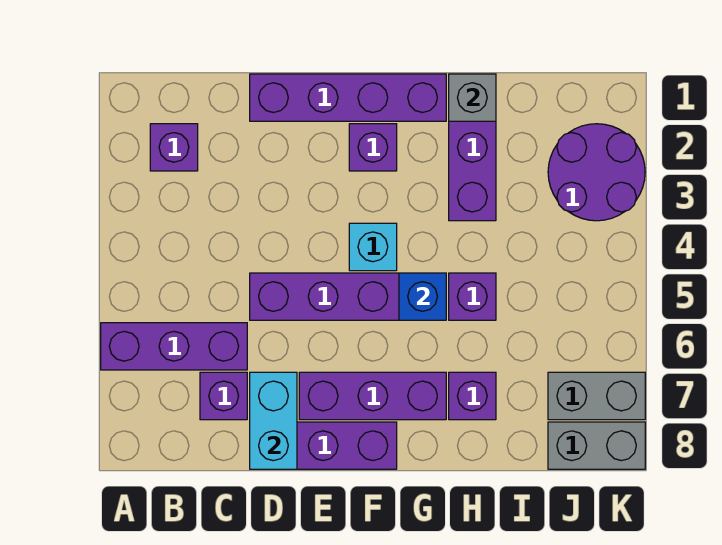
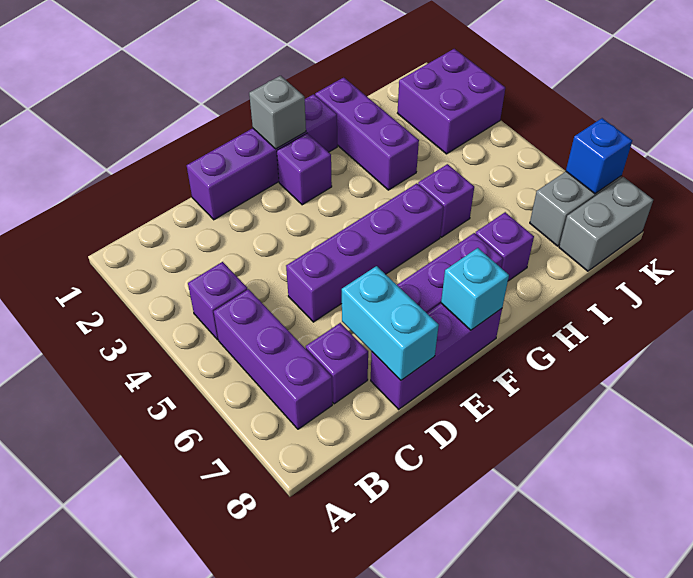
purple 1x3 brick [101,323,247,370] -> purple 1x3 brick turned to [214,289,332,429]
purple 1x1 brick [150,124,198,171] -> purple 1x1 brick moved to [188,262,248,340]
cyan 1x1 brick [349,223,397,271] -> cyan 1x1 brick moved to [441,248,509,330]
blue 1x1 brick [399,273,446,320] -> blue 1x1 brick moved to [566,118,632,194]
grey 1x1 brick [449,74,496,121] -> grey 1x1 brick moved to [249,76,306,149]
purple 2x2 round brick [548,124,645,221] -> purple 2x2 brick [398,49,505,154]

